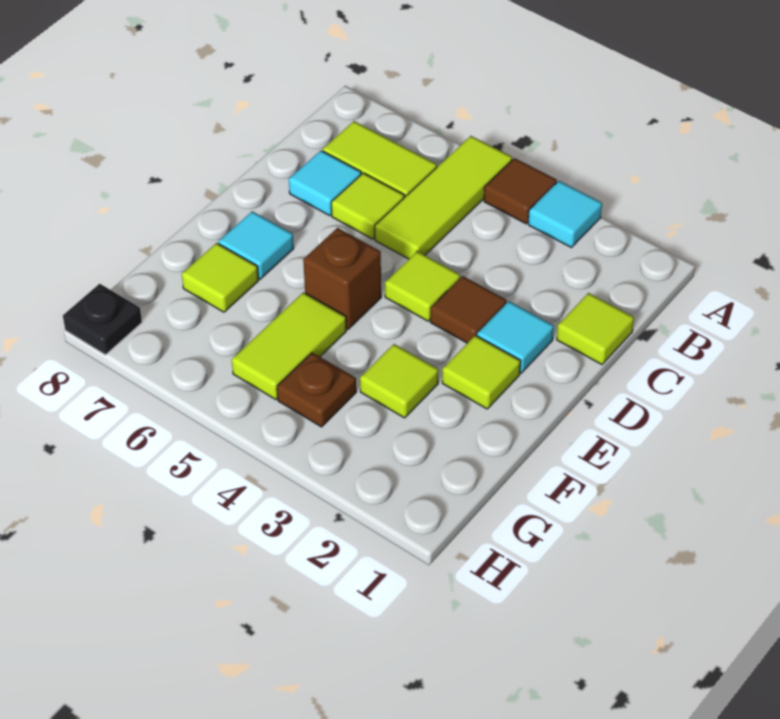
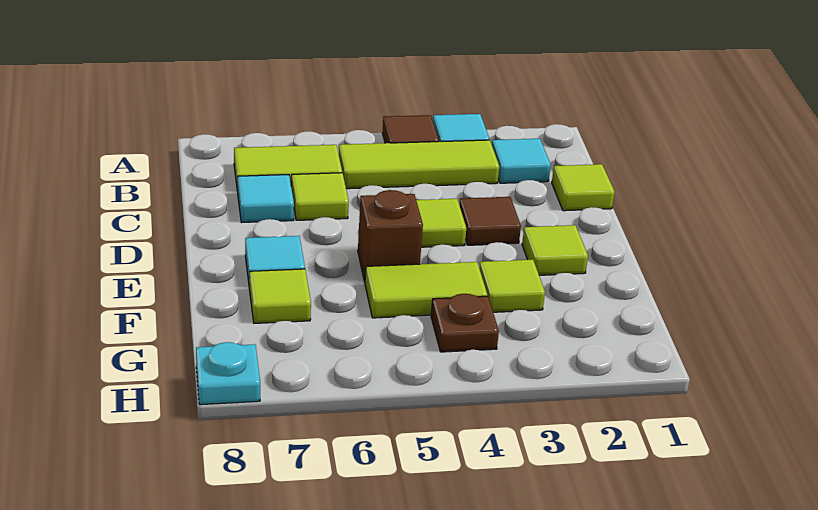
lime 1x3 tile [375,136,512,259] -> lime 1x3 tile turned to [339,140,499,189]
cyan 1x1 tile [477,301,554,373] -> cyan 1x1 tile moved to [492,139,551,183]
lime 1x2 tile [232,292,346,399] -> lime 1x2 tile turned to [365,262,487,318]
black 1x1 plate [63,284,142,355] -> cyan 1x1 plate [196,342,260,405]

